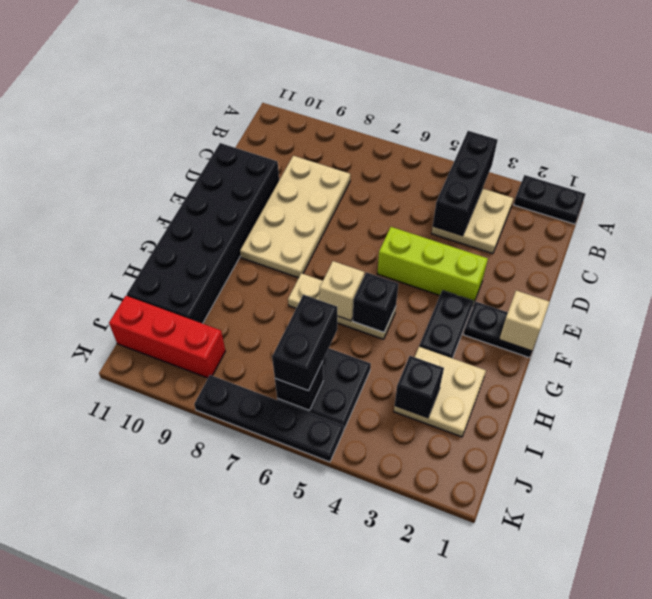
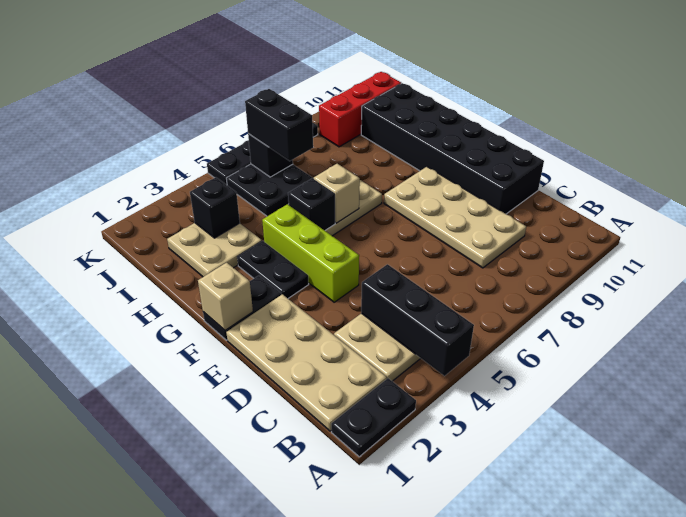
none -> tan 2x4 plate [226,294,387,431]
lime 1x3 brick [377,227,488,304] -> lime 1x3 brick turned to [262,204,359,302]

